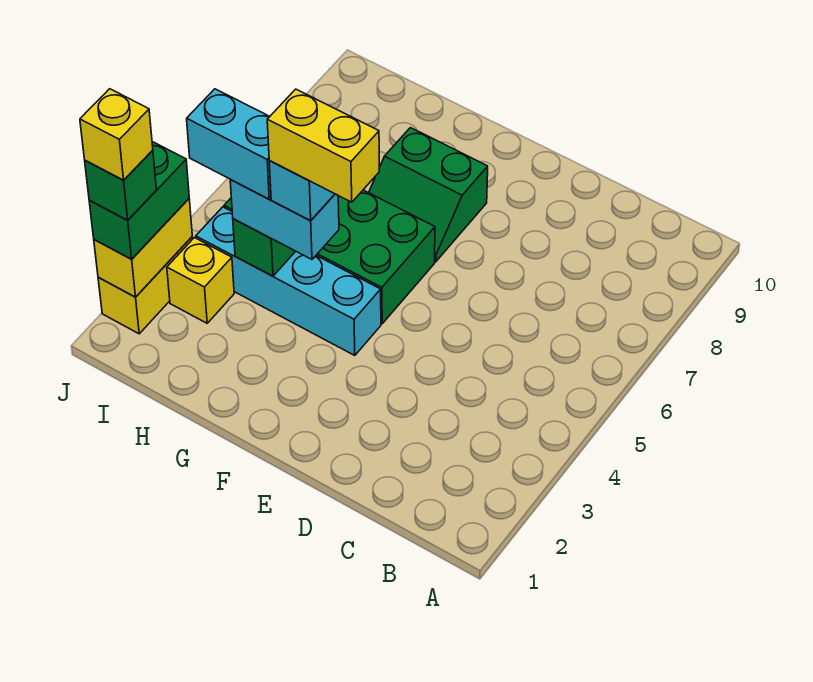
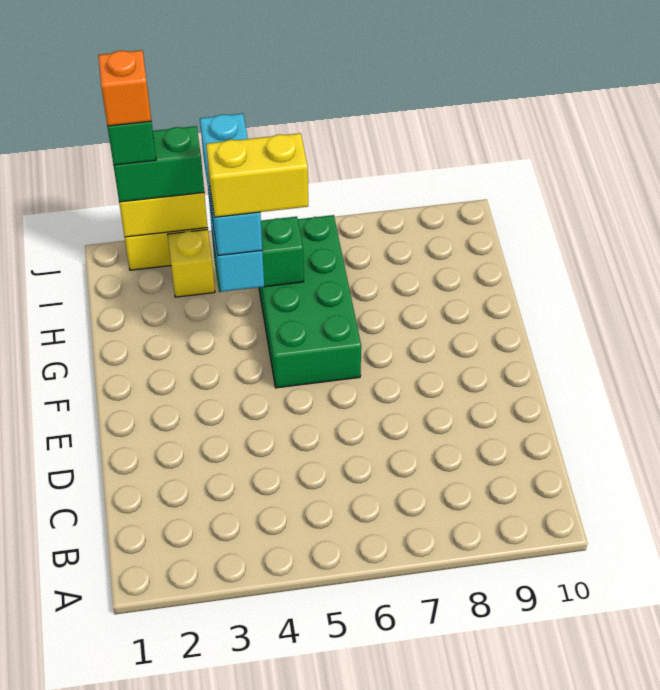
cyan 1x4 brick [196,207,381,356] -> none
yellow 1x2 brick [267,89,379,202] -> yellow 1x2 brick turned to [206,133,308,217]
green 2x2 slope [369,128,488,262] -> none
yellow 1x1 brick [80,89,153,180] -> orange 1x1 brick [98,50,151,126]

